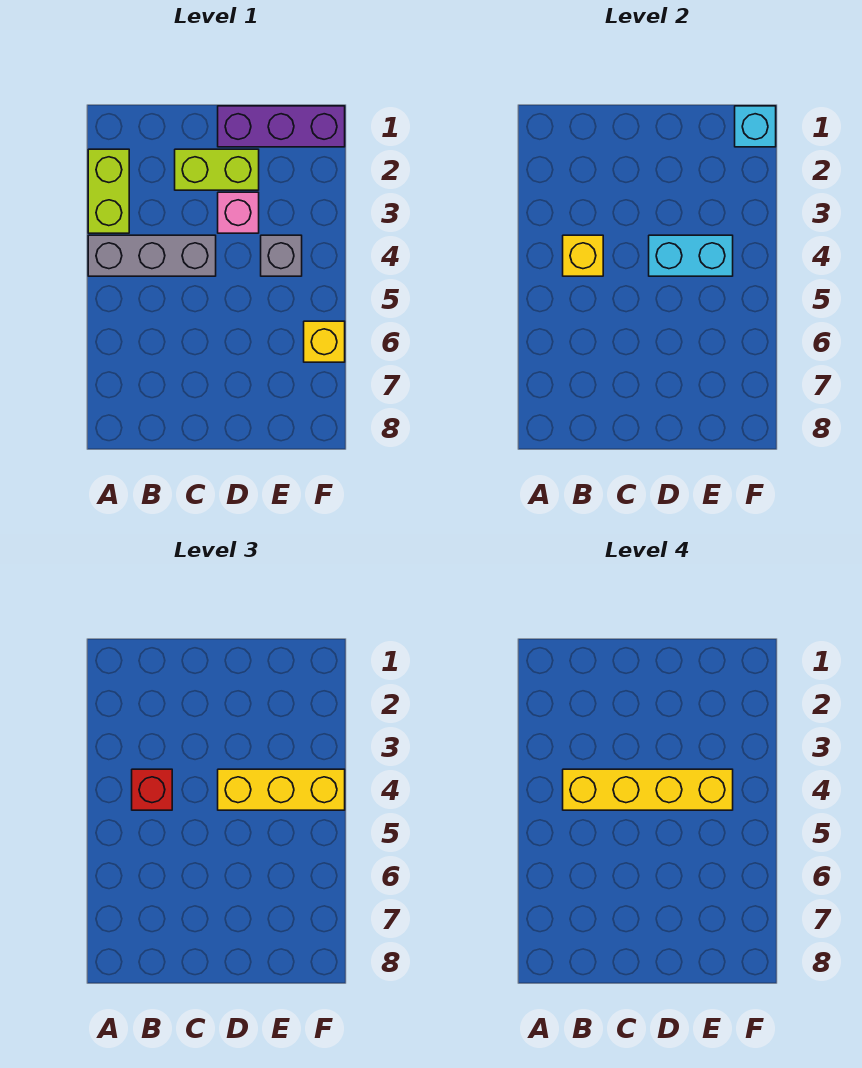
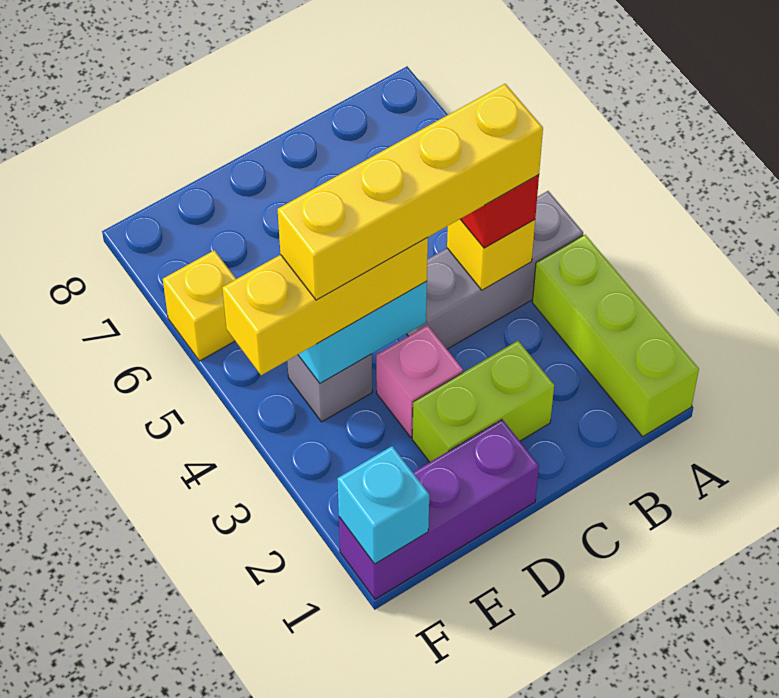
lime 1x2 brick [88,149,129,233] -> lime 1x3 brick [532,235,699,436]

